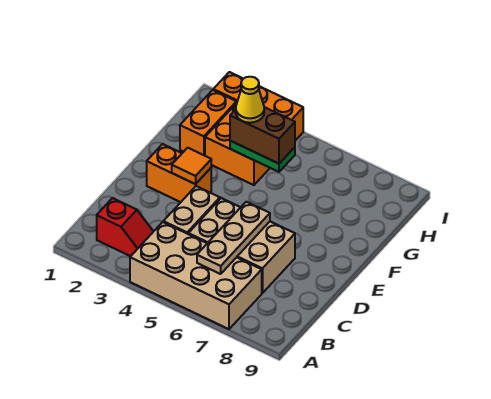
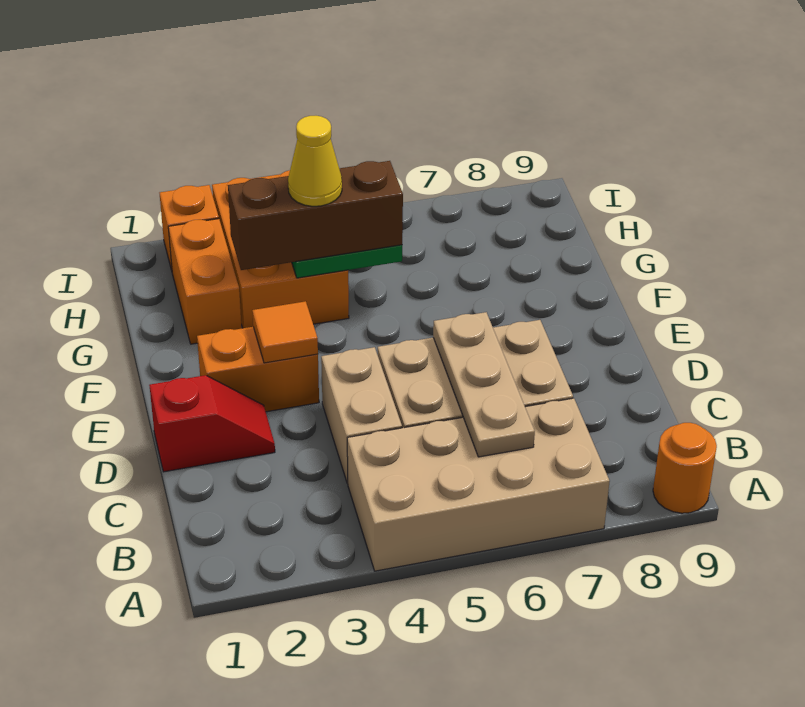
none -> orange 1x1 round brick [653,423,717,513]
red 1x2 slope [97,198,154,256] -> red 1x2 slope moved to [149,375,275,472]
brown 1x2 brick [230,107,295,164] -> brown 1x3 brick [228,161,403,270]

